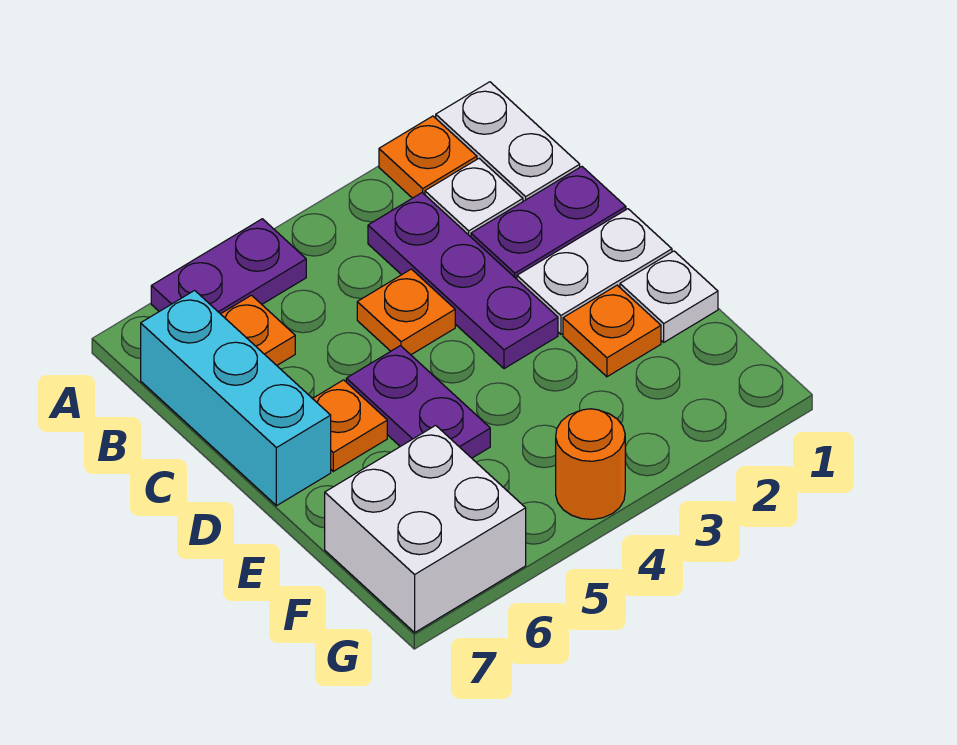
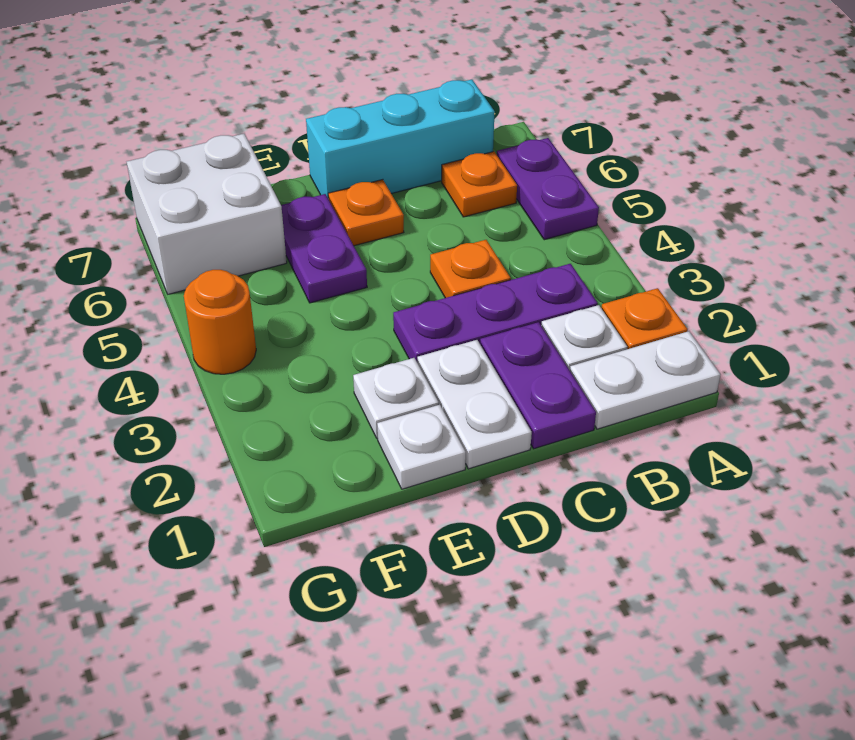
purple 1x2 plate [346,346,490,458] -> purple 1x2 plate turned to [281,194,367,303]
orange 1x1 plate [563,285,661,377] -> white 1x1 plate [353,358,439,438]

